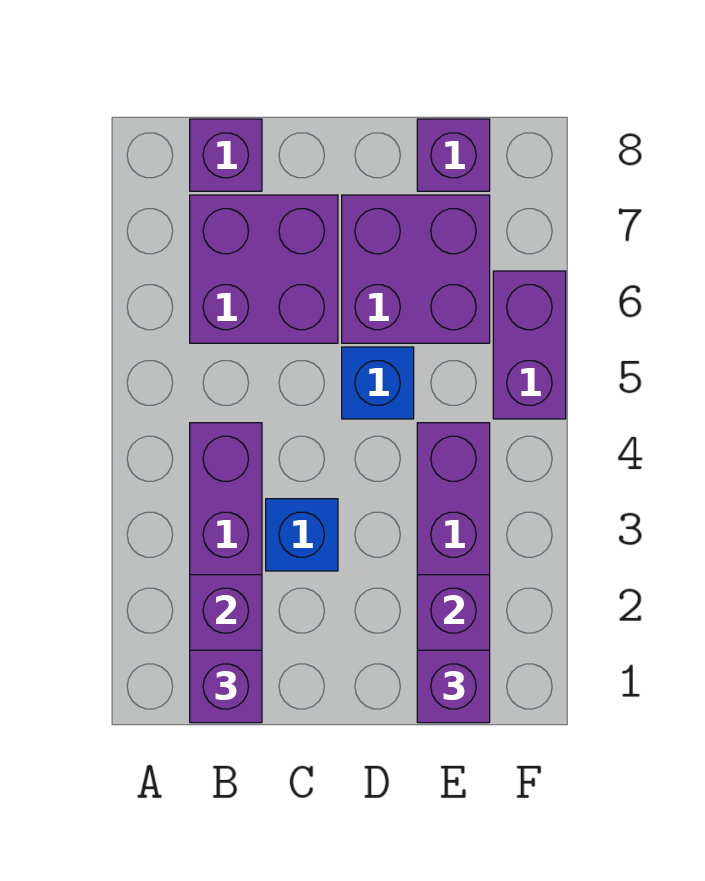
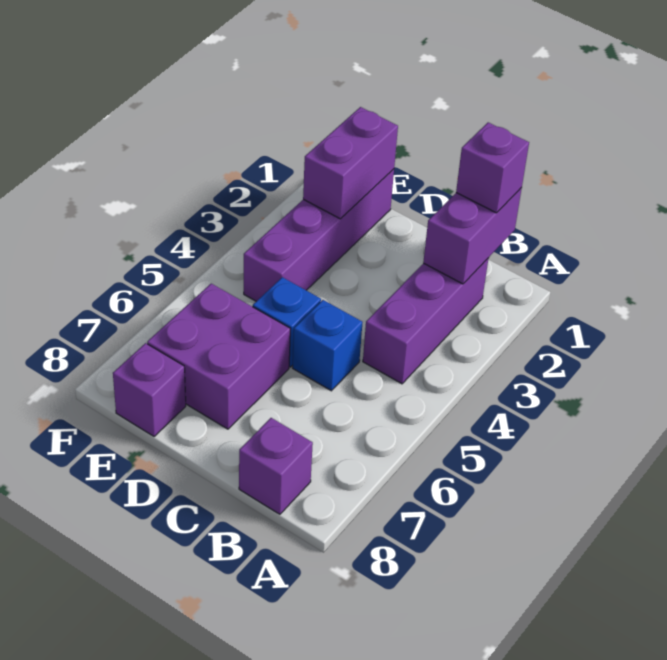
purple 2x2 brick [190,195,338,343] -> none
blue 1x1 brick [266,499,338,571] -> blue 1x1 brick moved to [293,300,363,391]
purple 1x1 brick [417,650,490,723] -> none
purple 1x2 brick [493,271,566,419] -> none

